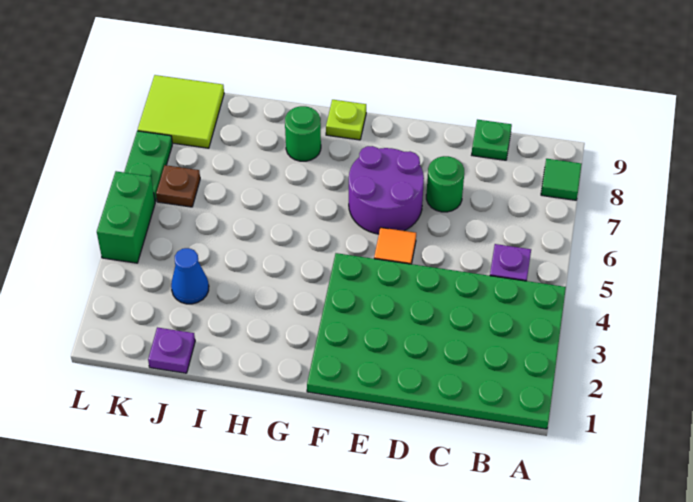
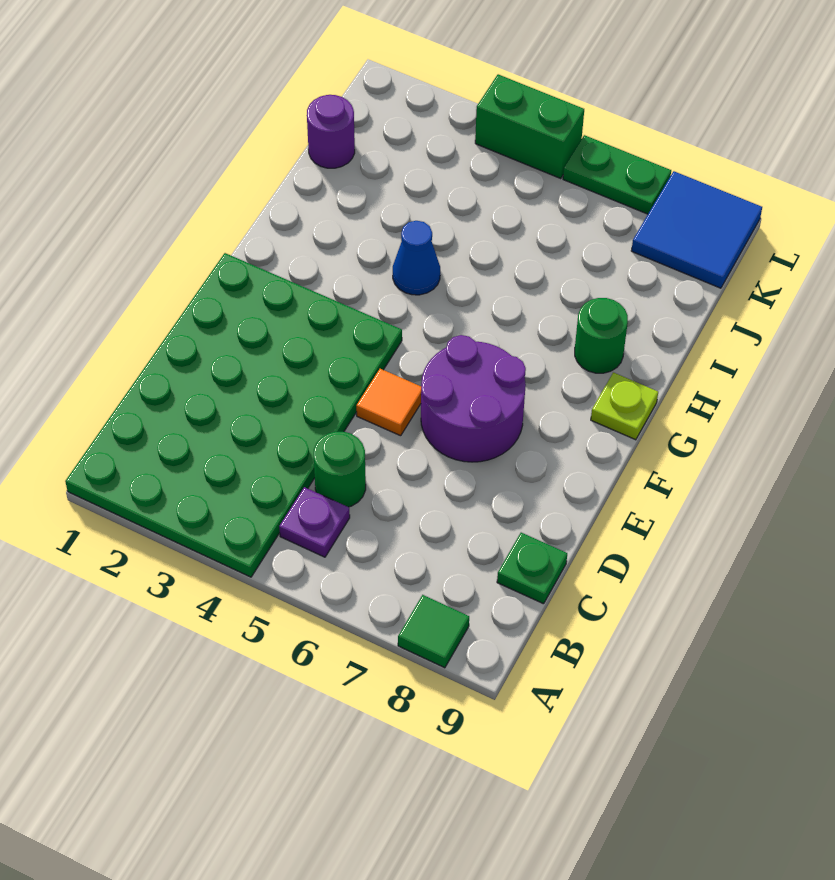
green 1x1 round brick [426,156,464,212] -> green 1x1 round brick moved to [314,432,366,507]
purple 1x1 plate [148,327,195,373] -> purple 1x1 round brick [307,95,355,168]
blue 1x1 cone [171,248,209,304] -> blue 1x1 cone moved to [393,221,440,295]
brown 1x1 plate [156,165,200,207] -> none
lime 2x2 tile [138,75,224,148] -> blue 2x2 tile [631,171,762,288]

